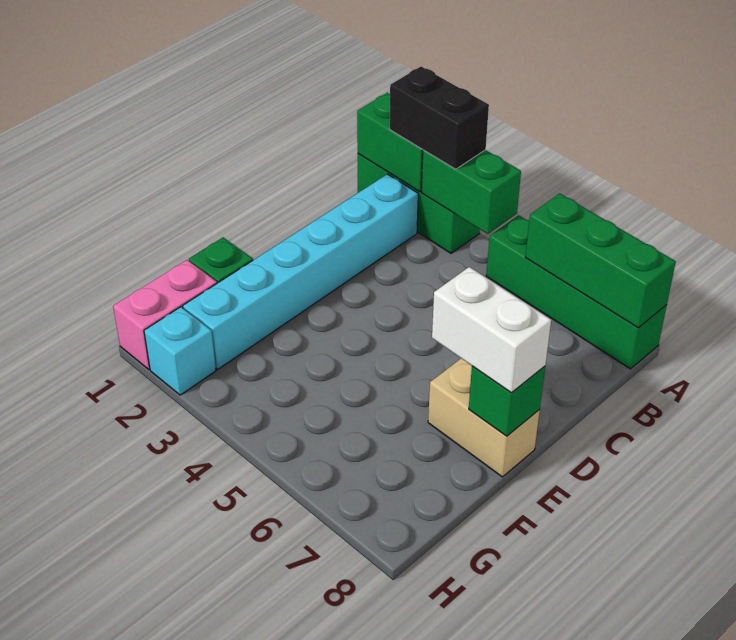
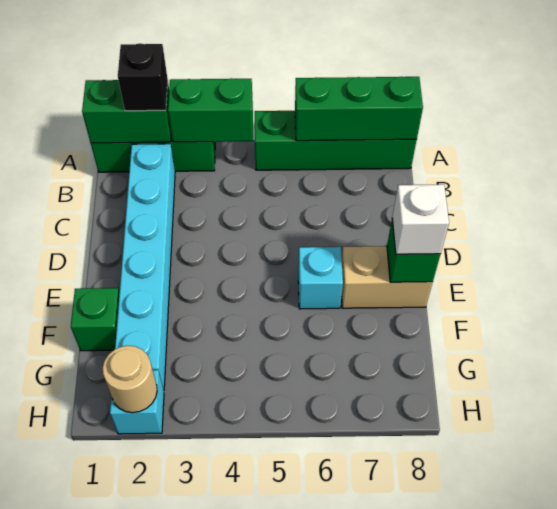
black 1x2 brick [390,67,489,169] -> black 1x1 brick [118,43,168,111]
none -> cyan 1x1 brick [298,247,343,309]
white 1x2 brick [432,267,551,393] -> white 1x1 brick [392,184,449,254]
pink 1x2 brick [113,260,217,369] -> none
none -> tan 1x1 round brick [103,346,157,413]

